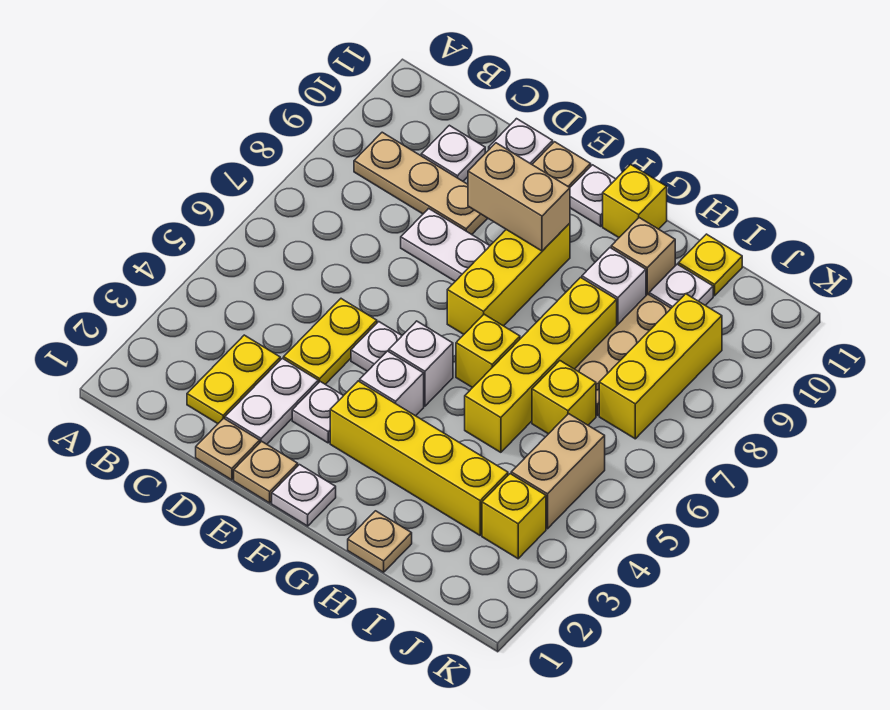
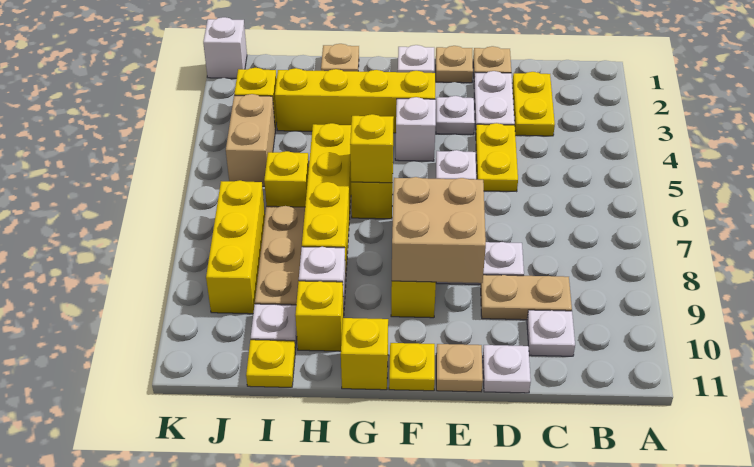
tan 1x3 plate [354,132,488,234] -> tan 1x2 plate [481,275,572,320]
tan 1x2 brick [468,143,570,251] -> tan 2x2 brick [392,177,486,283]
white 1x1 brick [389,321,453,406] -> white 1x1 brick moved to [203,17,247,78]
white 1x1 plate [570,165,616,226] -> yellow 1x1 plate [389,343,435,391]
none -> yellow 1x1 brick [350,114,394,183]
tan 1x1 brick [611,218,675,295] -> yellow 1x1 brick [295,281,344,351]

